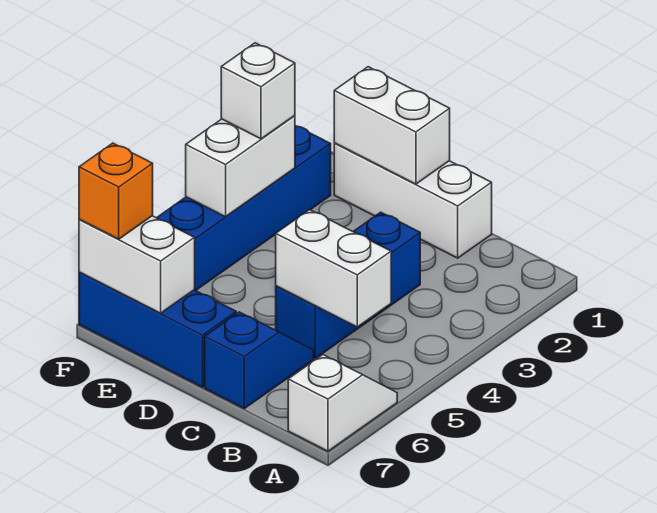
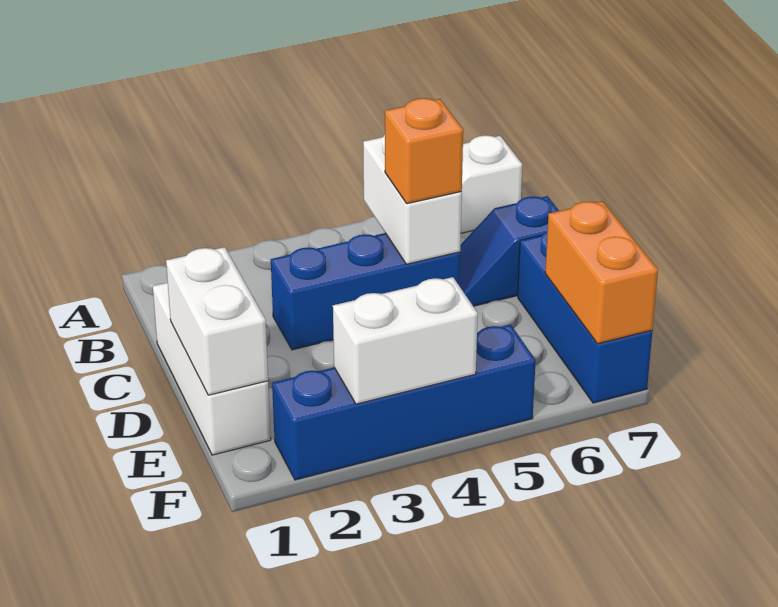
white 1x2 brick [79,216,195,313] -> orange 1x2 brick [545,201,658,344]
white 1x1 brick [221,43,295,139] -> none
orange 1x1 brick [79,143,153,239] -> orange 1x1 brick moved to [385,98,463,204]

